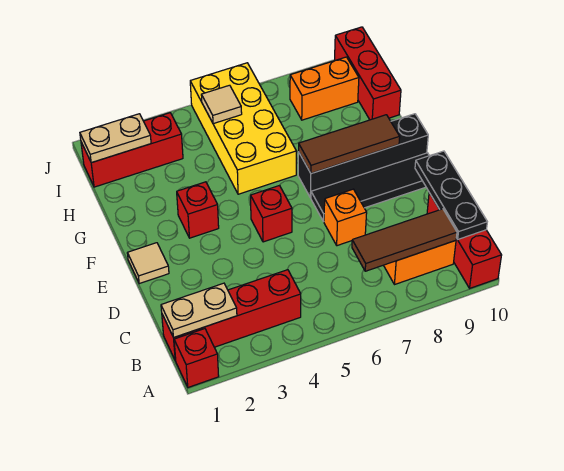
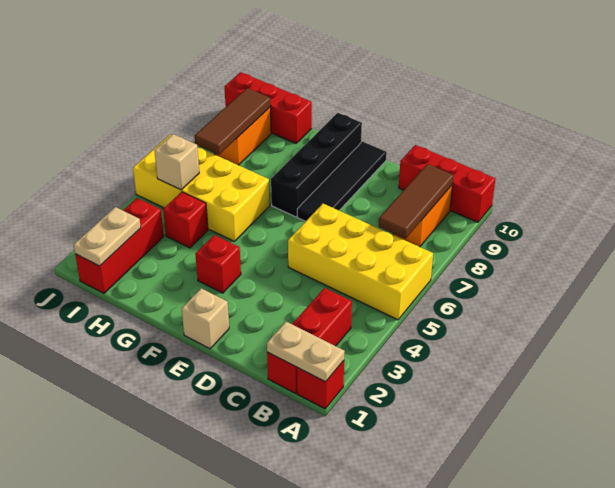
none -> yellow 2x4 brick [288,204,433,320]
red 1x4 brick [162,270,301,361] -> red 1x3 brick [267,288,352,393]
tan 1x2 plate [161,283,237,338] -> tan 1x2 plate turned to [267,322,345,382]
black 1x3 plate [415,151,487,239] -> none
orange 1x1 brick [324,189,367,246] -> none
tan 1x1 tile [127,243,169,284] -> tan 1x1 brick [182,288,229,349]
red 1x1 brick [251,186,292,242] -> red 1x1 brick moved to [163,192,208,248]
brown 1x3 tile [299,115,400,173] -> brown 1x3 tile moved to [195,88,271,155]
tan 1x1 tile [201,85,242,124] -> tan 1x1 brick [155,134,199,190]

